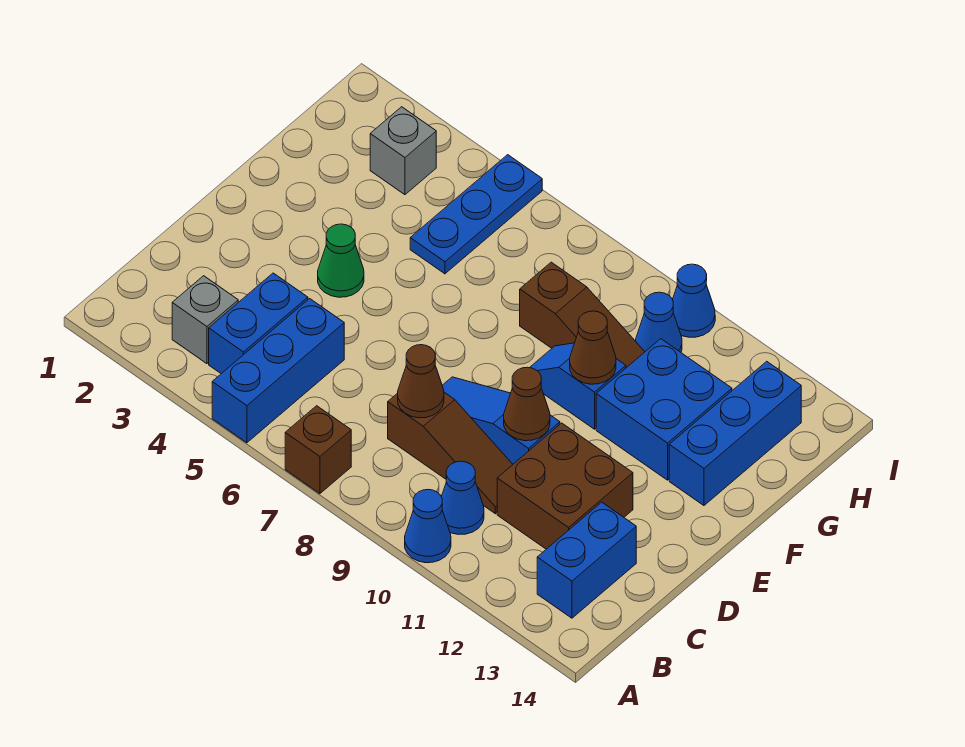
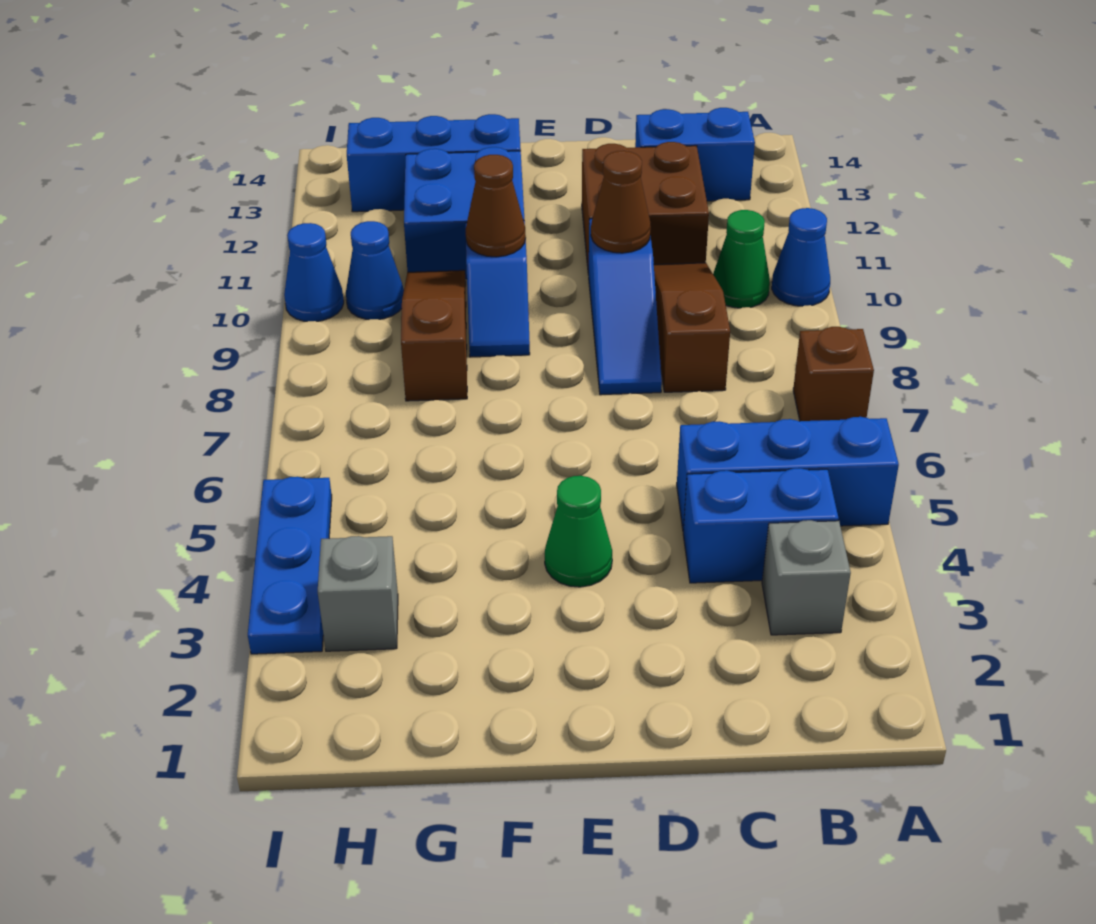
blue 1x1 cone [441,461,484,534] -> green 1x1 cone [713,210,770,308]
brown 1x1 cone [398,345,444,418] -> none
blue 1x3 plate [410,155,542,274] -> blue 1x3 plate turned to [248,477,332,654]

